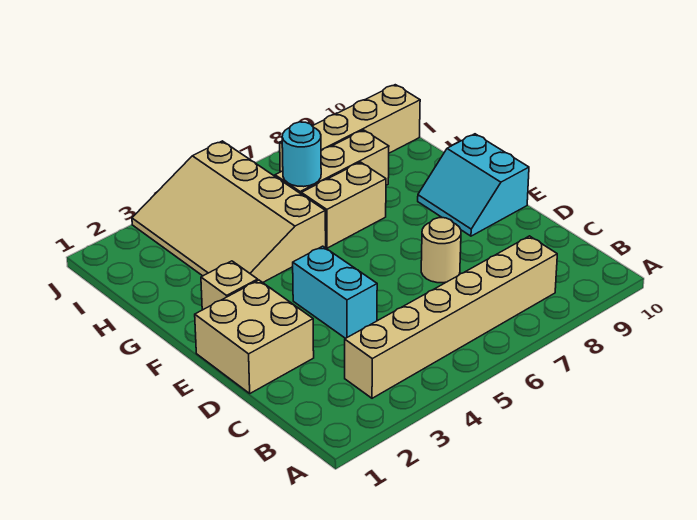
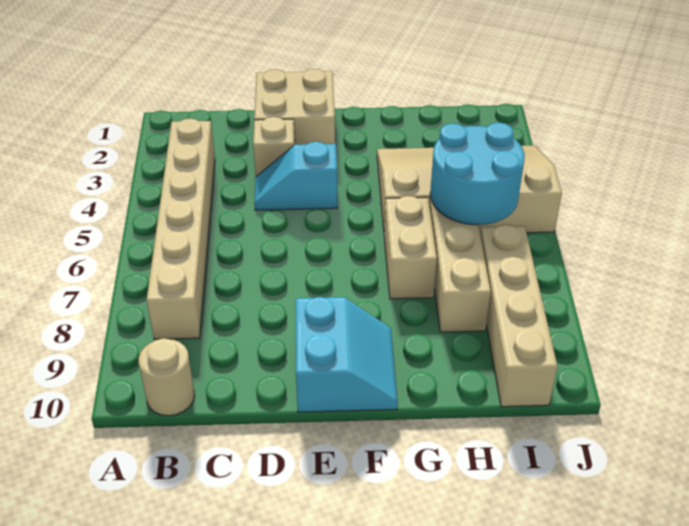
cyan 1x2 brick [293,246,377,338] -> cyan 1x2 slope [254,142,337,210]
tan 1x1 round brick [421,218,461,283] -> tan 1x1 round brick moved to [138,338,195,416]
cyan 2x2 slope [418,134,529,236] -> cyan 2x2 slope turned to [296,297,398,412]
tan 1x1 brick [201,261,258,310] -> tan 1x1 brick moved to [253,117,295,176]
cyan 1x1 round brick [282,122,321,187] -> cyan 2x2 round brick [430,123,525,225]

